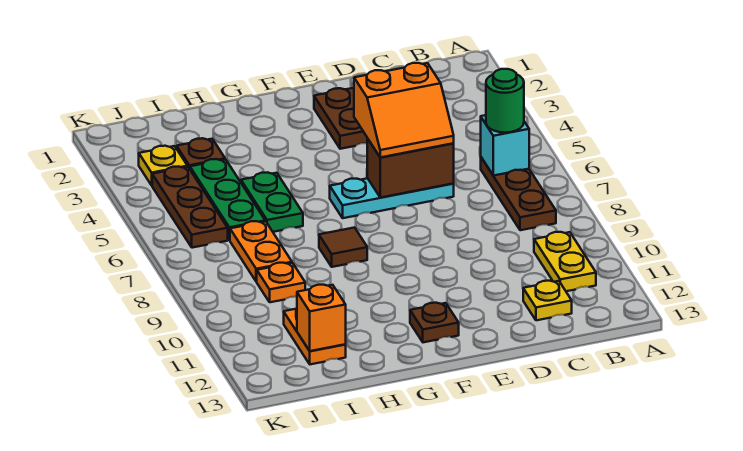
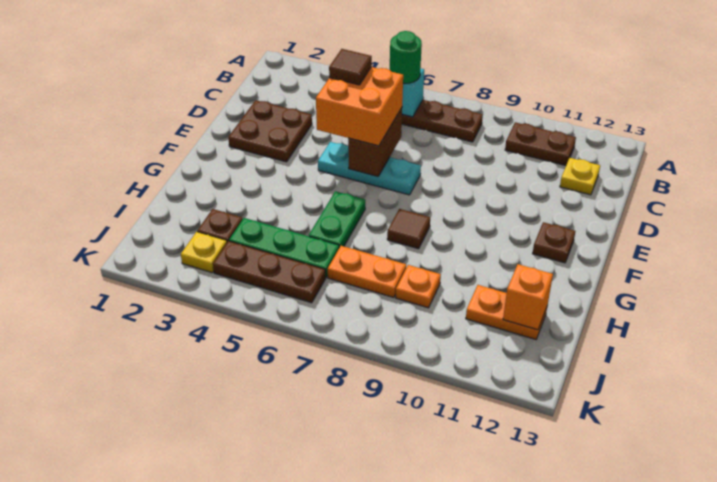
yellow 1x2 plate [534,232,596,291] -> brown 1x2 plate [505,122,576,166]
orange 2x2 slope [354,63,454,157] -> orange 2x2 brick [316,67,403,146]
none -> brown 1x1 tile [329,49,372,85]
cyan 1x3 plate [330,178,454,218] -> cyan 1x3 plate turned to [318,142,421,195]
green 1x2 plate [241,172,303,232] -> green 1x2 plate turned to [309,191,365,247]

